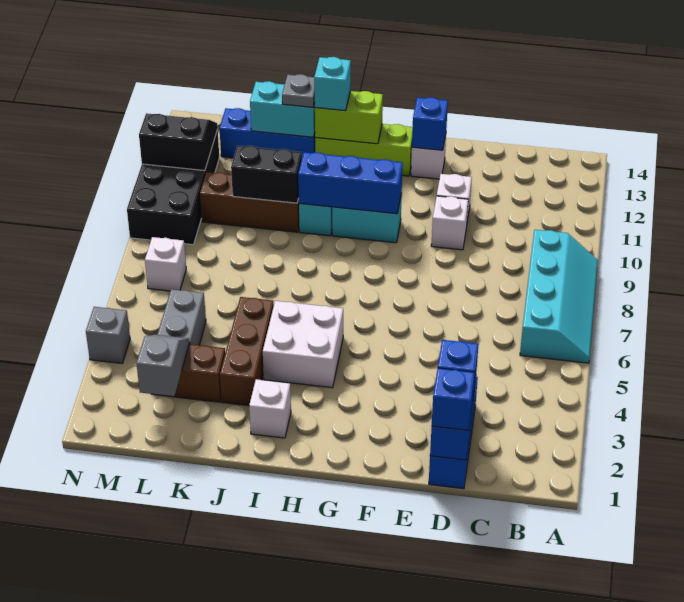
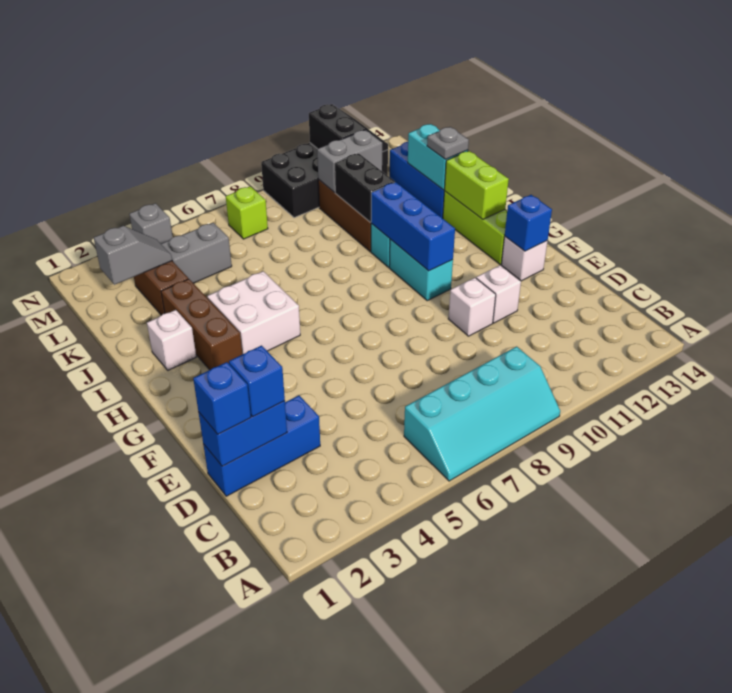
cyan 1x1 brick [314,57,351,111] -> none
brown 1x3 brick [220,297,274,406] -> brown 1x3 brick turned to [161,279,242,370]
none -> grey 1x2 brick [317,130,382,192]
white 1x1 brick [145,237,186,291] -> lime 1x1 brick [226,186,268,239]

